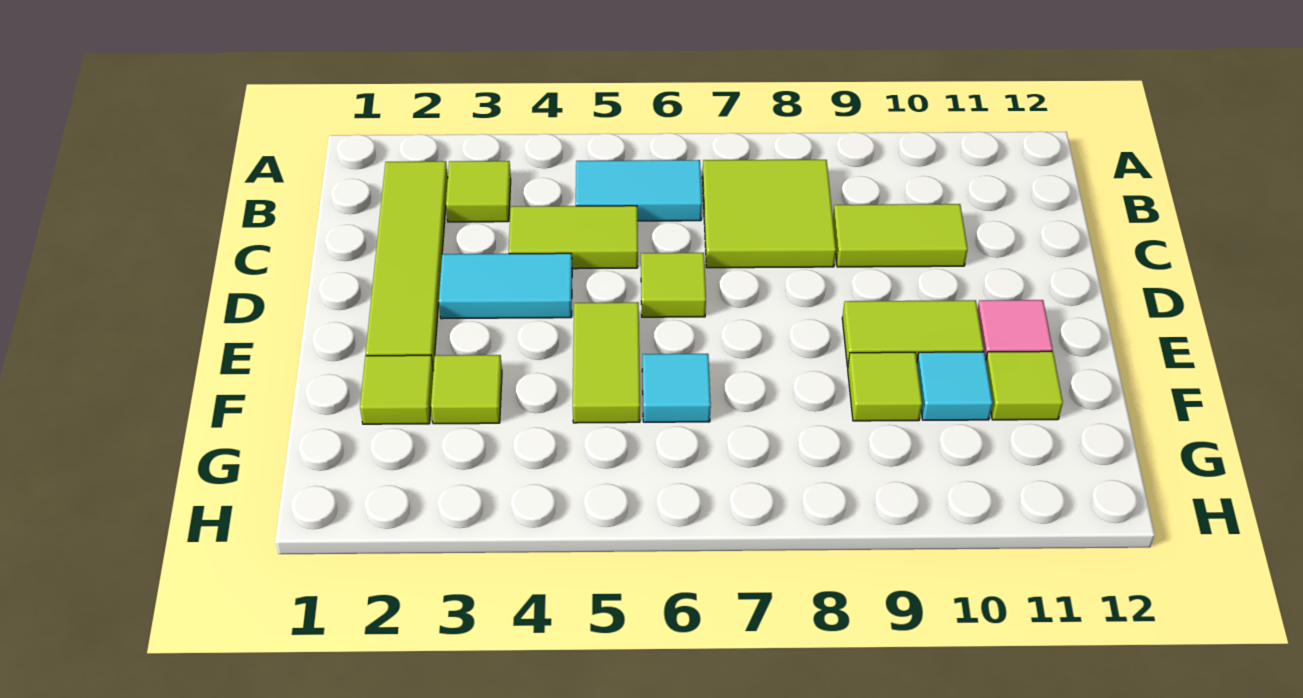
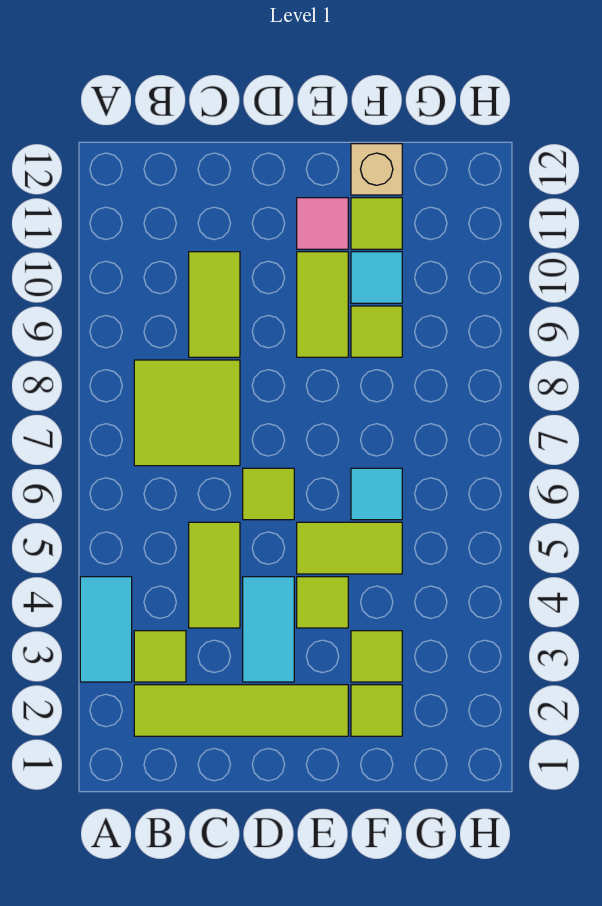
cyan 1x2 tile [576,160,702,221] -> cyan 1x2 tile moved to [80,577,132,682]
none -> lime 1x1 tile [297,577,348,628]
none -> tan 1x1 brick [351,144,402,195]

